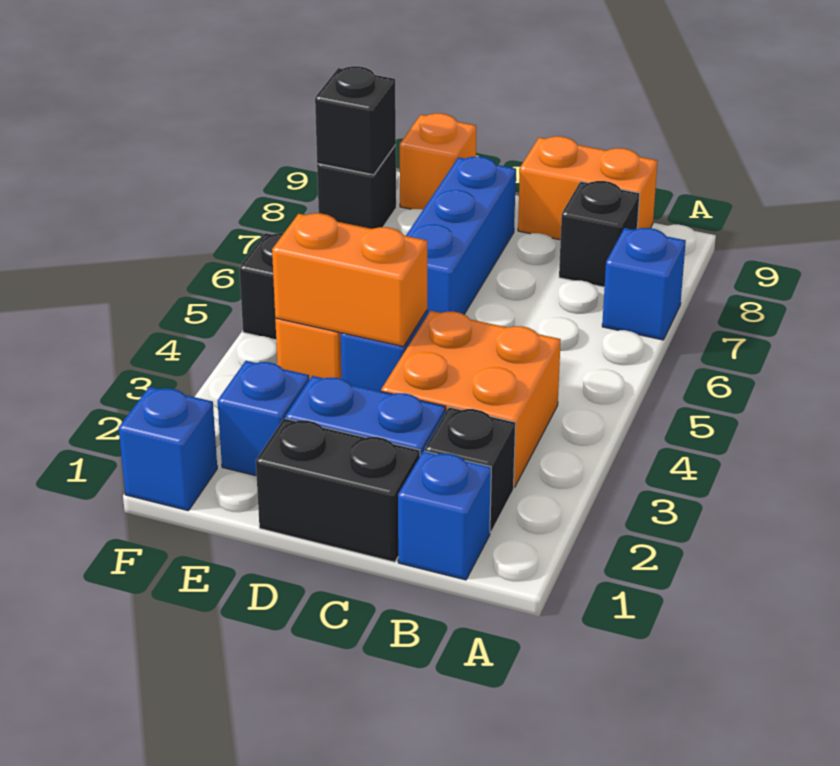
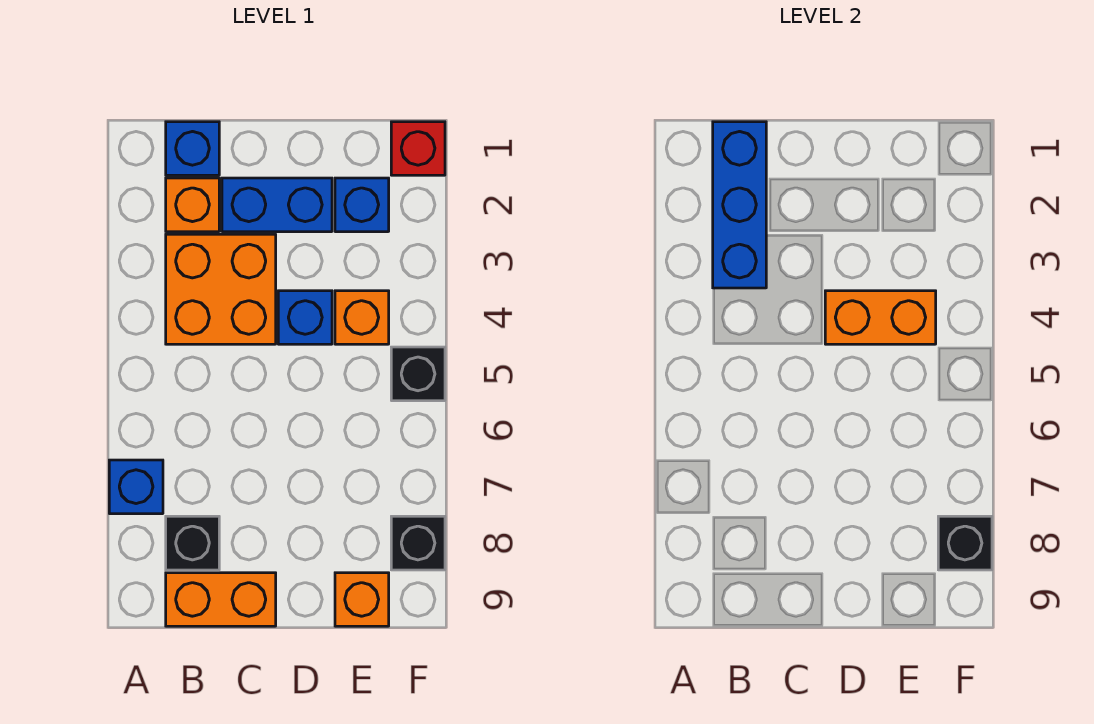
black 1x1 brick [425,407,516,533] -> orange 1x1 brick [166,178,219,232]
black 1x2 brick [256,418,420,562] -> none
blue 1x3 brick [406,157,516,315] -> blue 1x3 brick moved to [713,122,766,288]
blue 1x1 brick [119,387,217,511] -> red 1x1 brick [391,122,445,175]

